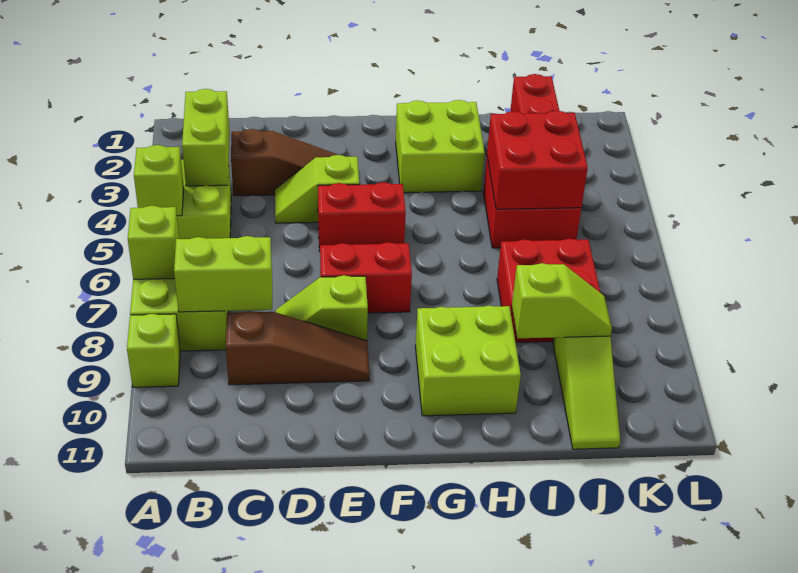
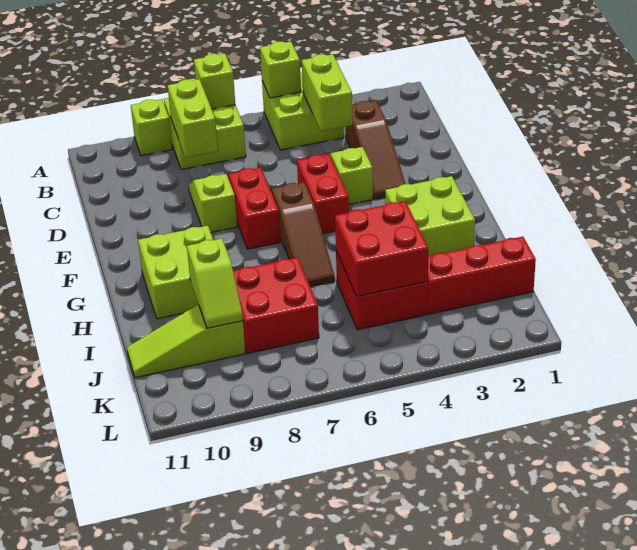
lime 1x2 brick [182,89,229,186] -> lime 1x2 brick turned to [302,54,353,131]
brown 1x3 slope [226,311,369,385] -> brown 1x3 slope moved to [272,182,335,287]

